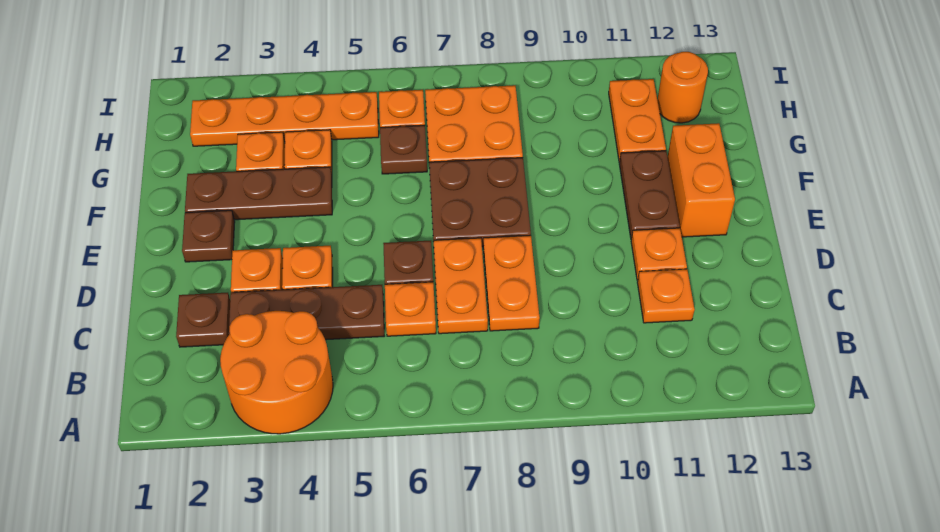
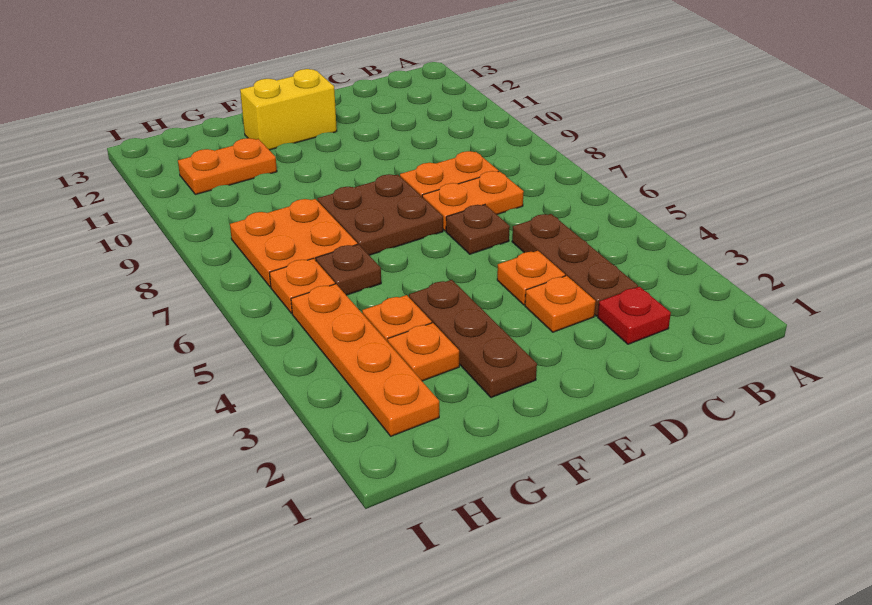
orange 2x2 round brick [220,311,333,434] -> none
brown 1x1 plate [176,293,230,347] -> red 1x1 plate [598,287,671,344]
orange 1x1 plate [385,282,436,336] -> none
orange 1x1 plate [637,269,695,323] -> none
orange 1x1 plate [631,228,687,280] -> none
brown 1x1 plate [182,210,235,262] -> none
brown 1x2 plate [619,151,680,239] -> none
orange 1x2 brick [668,123,735,237] -> yellow 1x2 brick [240,69,337,150]
orange 1x1 round brick [657,52,708,123] -> none

